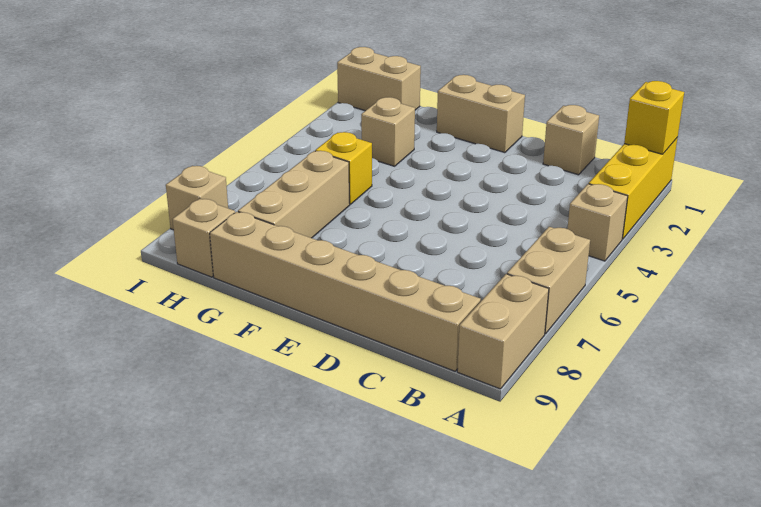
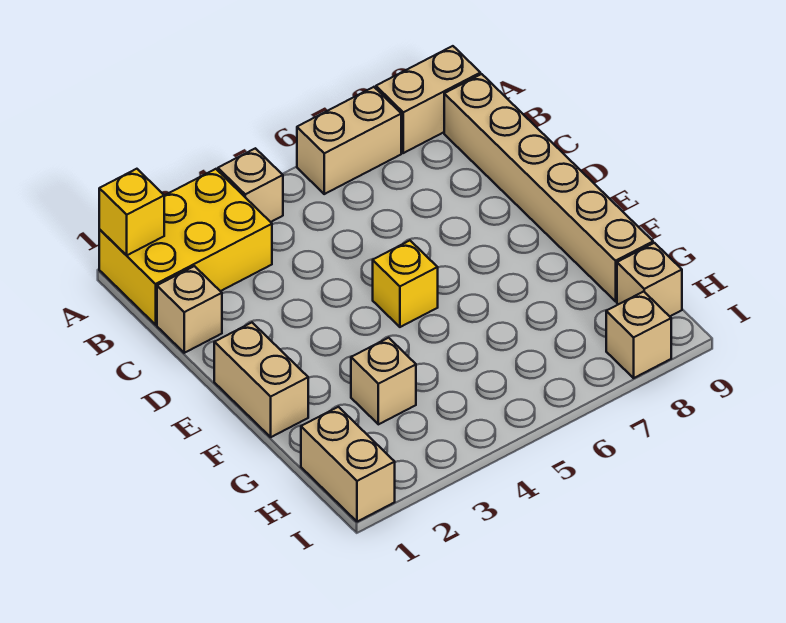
yellow 1x3 brick [589,137,678,239] -> yellow 2x3 brick [99,169,272,325]
yellow 1x1 brick [315,132,372,204] -> yellow 1x1 brick moved to [373,241,438,327]
tan 1x3 brick [238,151,350,238] -> none

